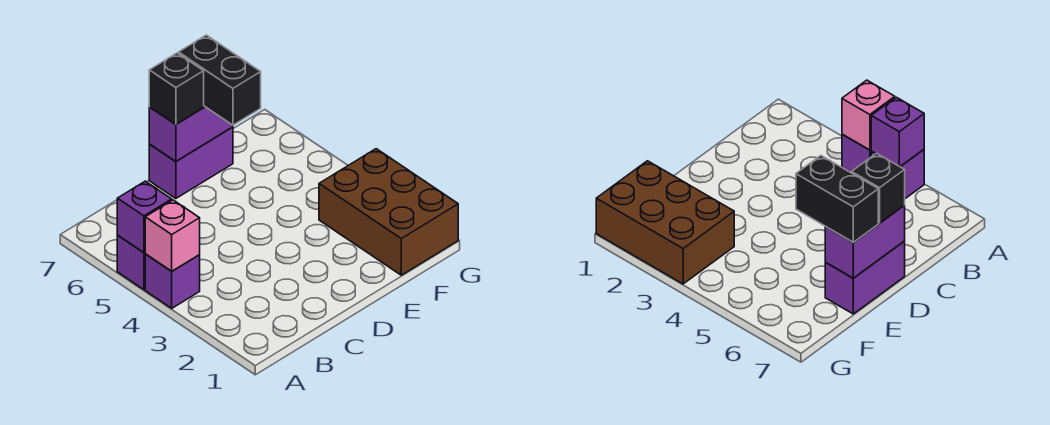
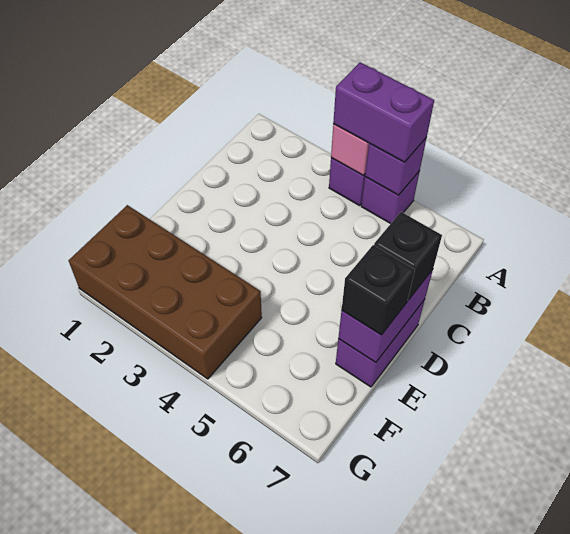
none -> purple 1x2 brick [333,62,434,162]
black 1x2 brick [179,35,261,125] -> black 1x1 brick [342,245,415,335]
brown 2x3 brick [319,149,458,275] -> brown 2x4 brick [69,205,262,379]

